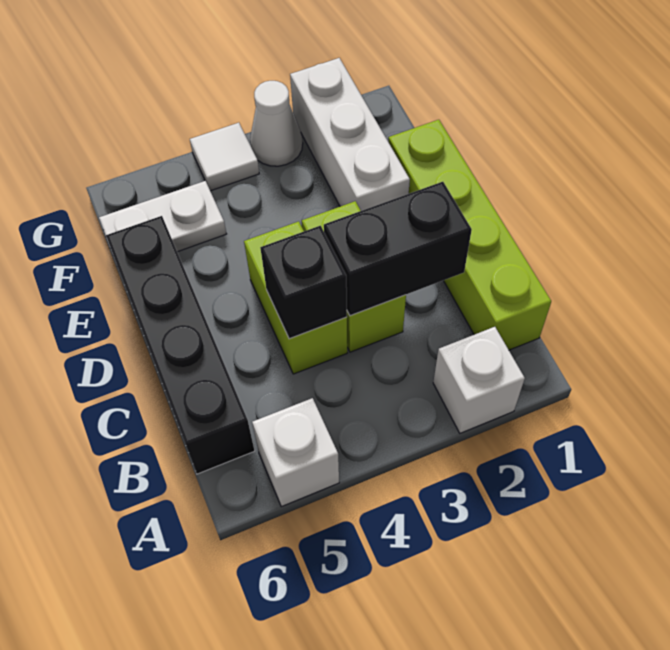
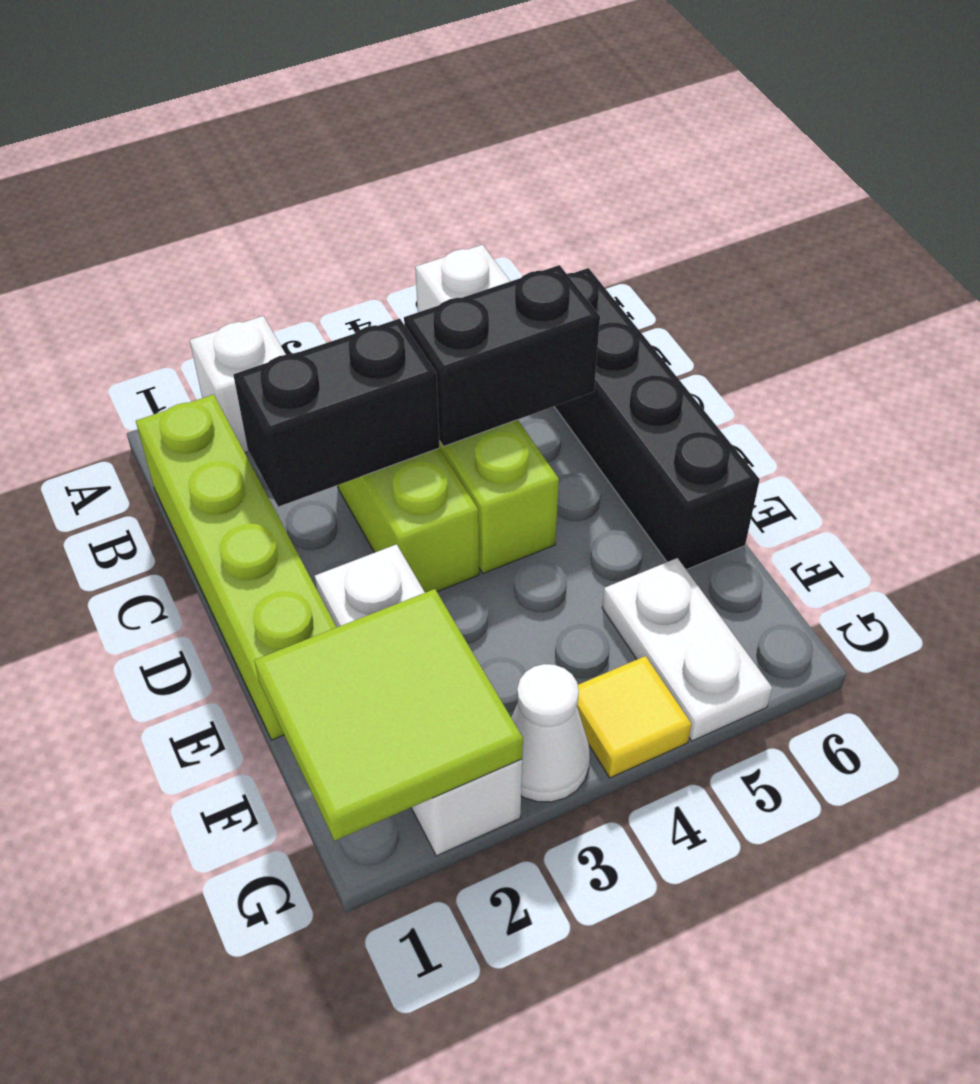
black 1x1 brick [260,226,347,339] -> black 1x2 brick [404,265,600,446]
none -> lime 2x2 tile [254,589,523,841]
white 1x2 plate [99,181,226,252] -> white 1x2 plate turned to [602,558,772,741]
white 1x1 tile [190,123,259,191] -> yellow 1x1 tile [577,656,692,778]

